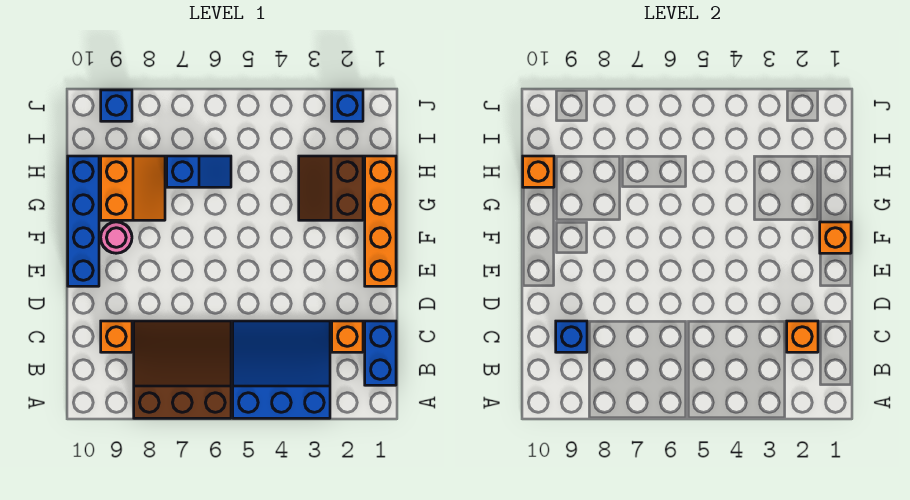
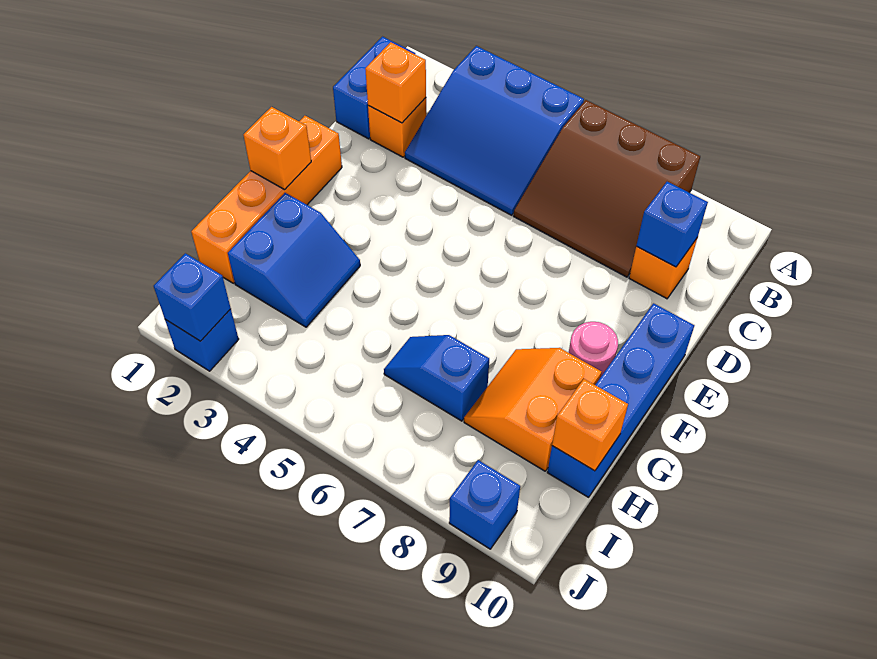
brown 2x2 slope [299,156,363,220] -> blue 2x2 slope [228,193,360,327]
none -> blue 1x1 brick [154,253,231,341]

